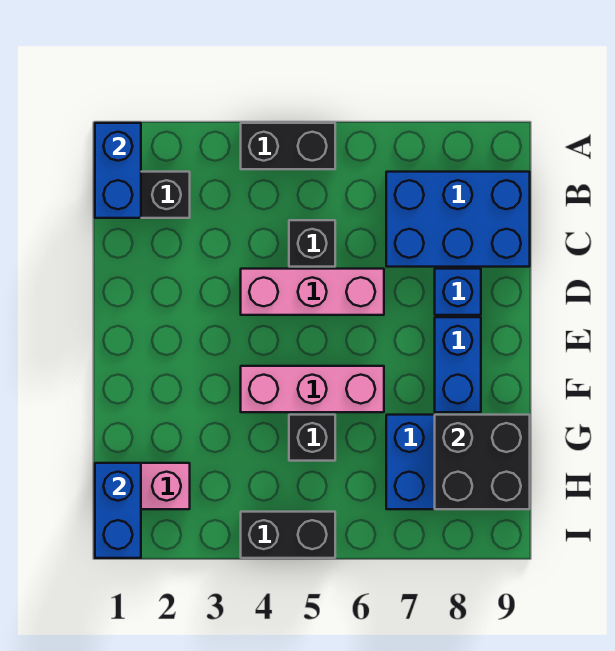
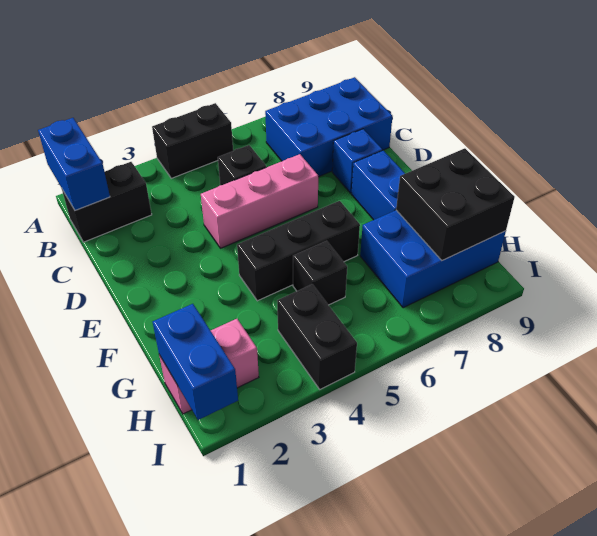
pink 1x3 brick [241,366,384,412] -> black 1x3 brick [237,201,360,301]
black 1x2 brick [241,512,335,558] -> black 1x2 brick turned to [277,284,357,389]

